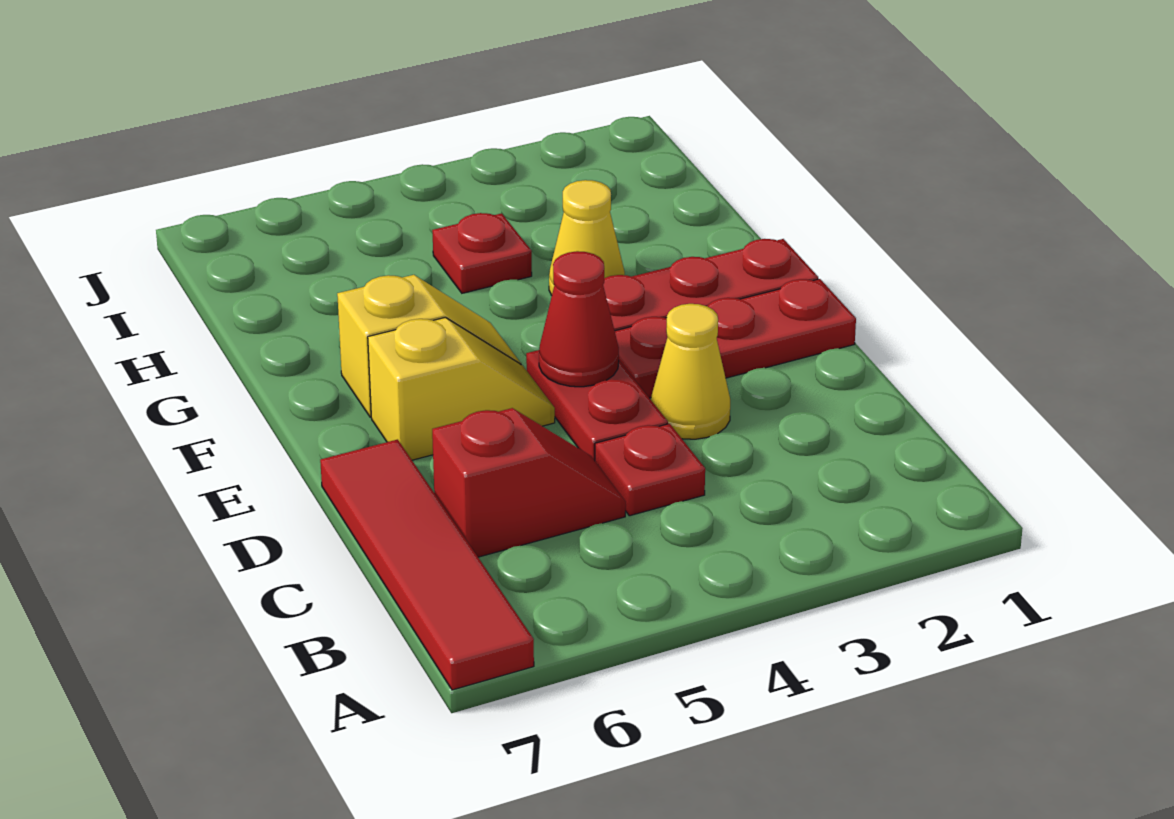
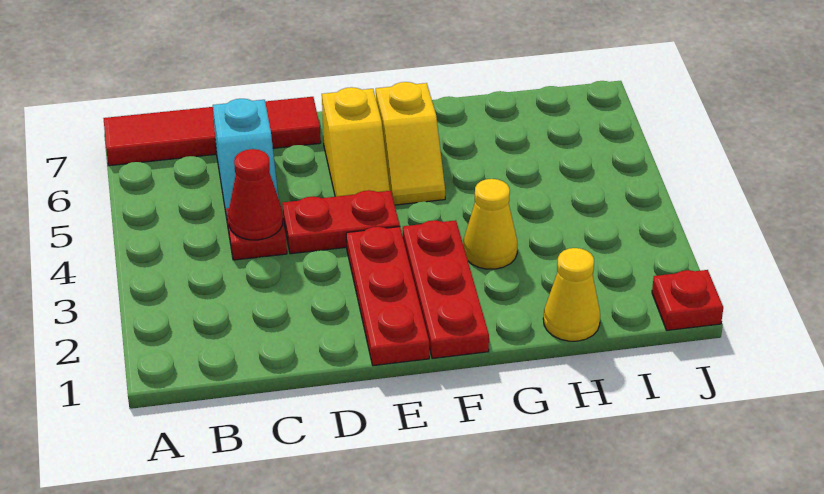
red 1x2 slope [432,408,626,557] -> cyan 1x2 slope [213,99,279,218]
yellow 1x1 cone [651,304,730,439] -> yellow 1x1 cone moved to [543,248,600,341]
red 1x1 cone [539,251,619,387] -> red 1x1 cone moved to [228,149,283,240]
red 1x1 plate [432,213,532,293] -> red 1x1 plate moved to [652,270,723,330]

